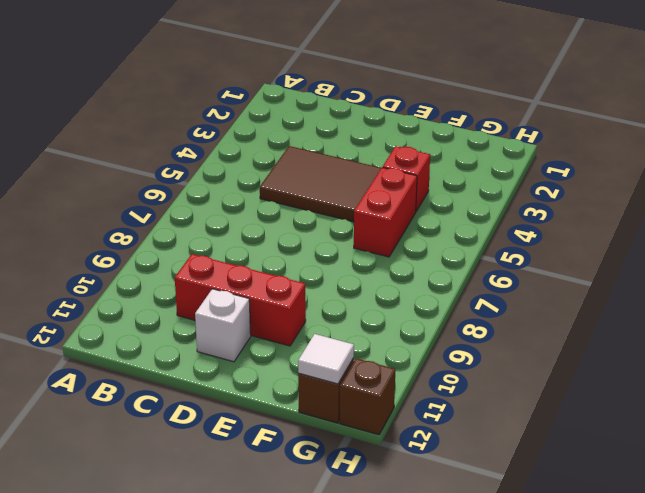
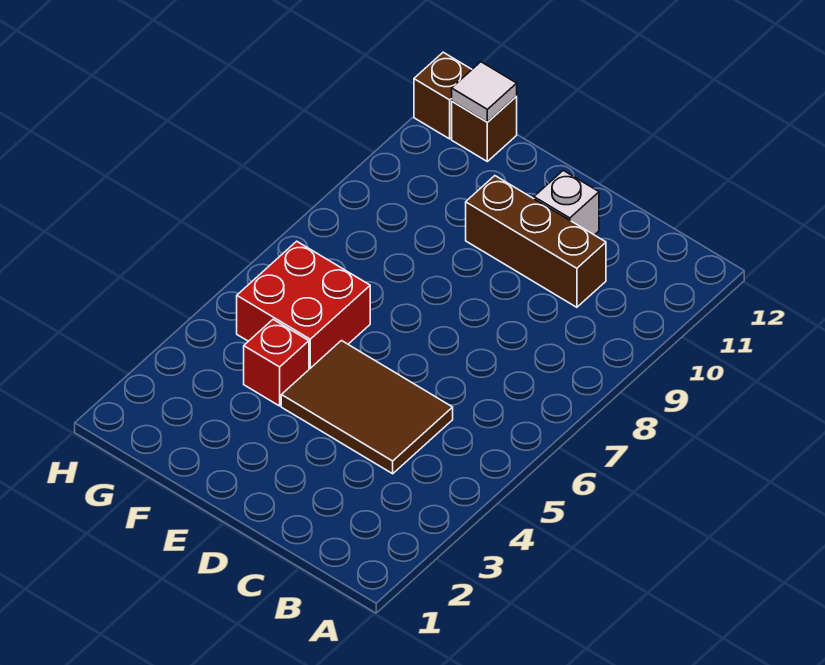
red 1x3 brick [175,254,306,346] -> brown 1x3 brick [466,176,606,307]
red 1x2 brick [354,167,417,257] -> red 2x2 brick [237,241,370,369]

